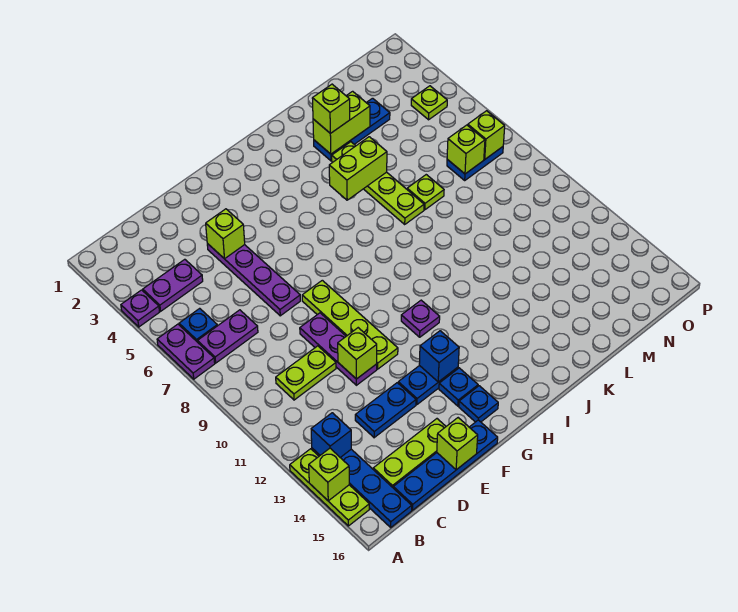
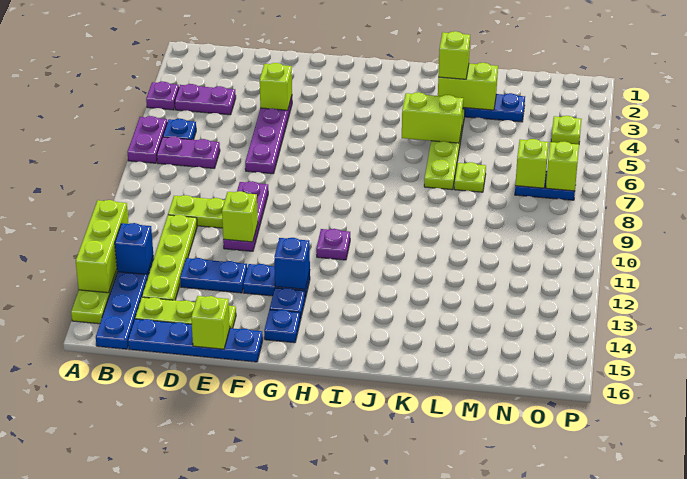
lime 1x1 brick [309,448,349,501] -> lime 1x3 brick [76,200,129,293]
lime 1x4 plate [302,280,398,369] -> lime 1x4 plate moved to [142,215,197,300]

